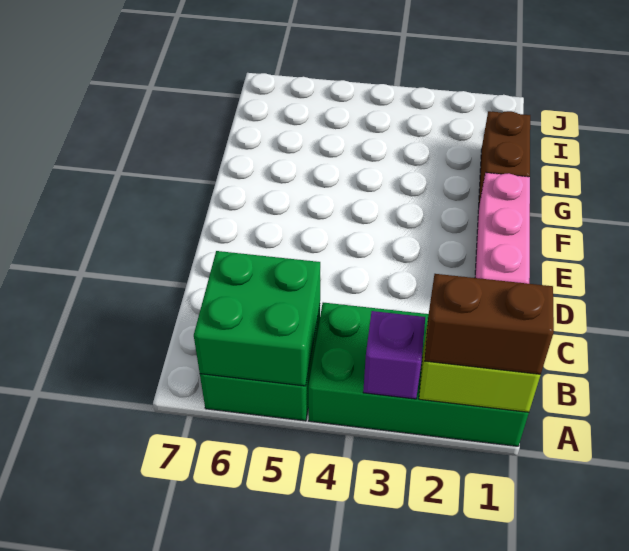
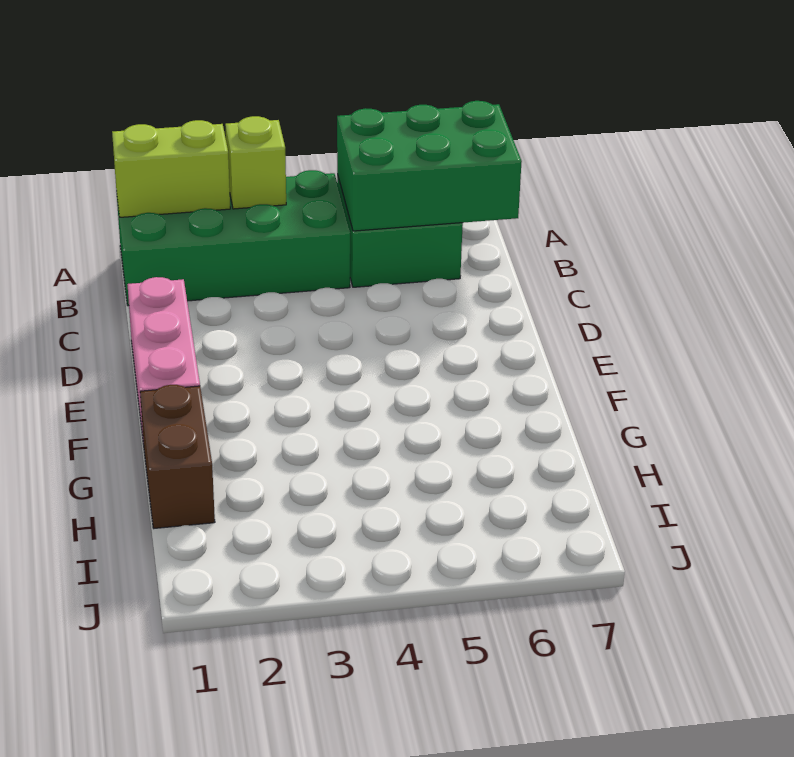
brown 1x2 brick [425,274,554,374] -> none
purple 1x1 brick [363,311,425,399] -> lime 1x1 brick [225,116,286,209]
green 2x2 brick [194,251,320,386] -> green 2x3 brick [337,101,522,231]

